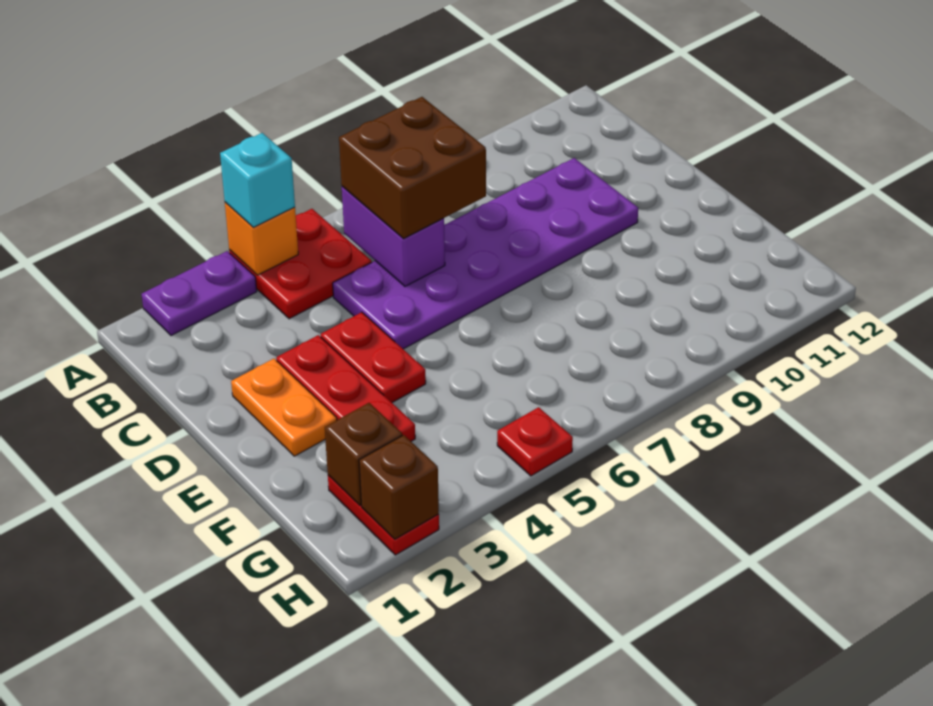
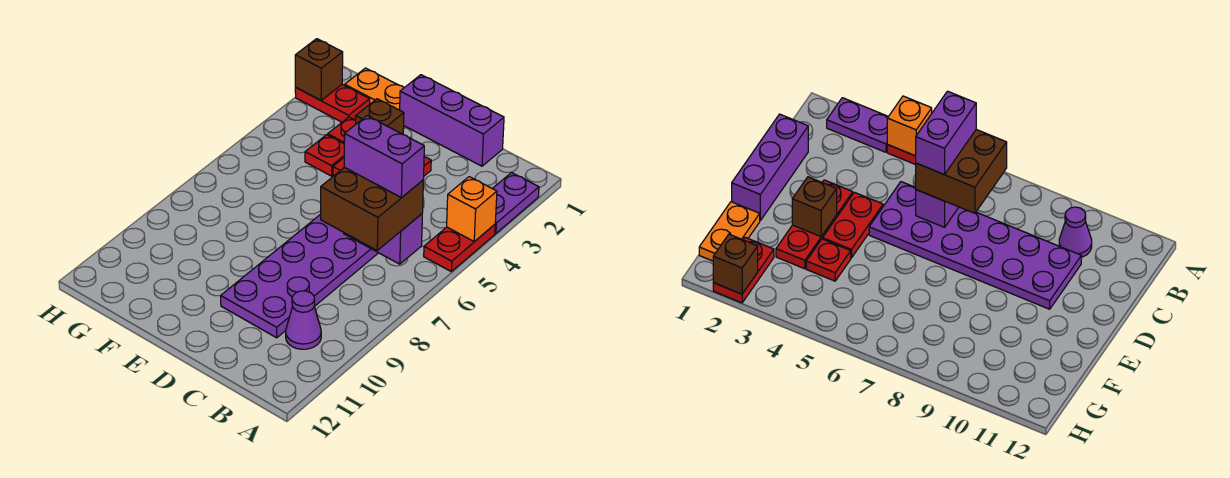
red 2x2 plate [229,209,372,319] -> red 1x2 plate [424,225,495,271]
cyan 1x1 brick [220,133,295,227] -> none
none -> purple 1x2 brick [344,116,424,198]
none -> purple 1x1 cone [286,291,321,349]
none -> purple 1x3 brick [400,75,504,166]
orange 1x2 plate [231,359,337,456] -> orange 1x2 plate moved to [345,68,404,110]
brown 1x1 brick [325,403,402,505] -> brown 1x1 brick moved to [356,99,404,134]
red 1x1 plate [497,407,573,476] -> red 1x1 plate moved to [305,135,344,176]

